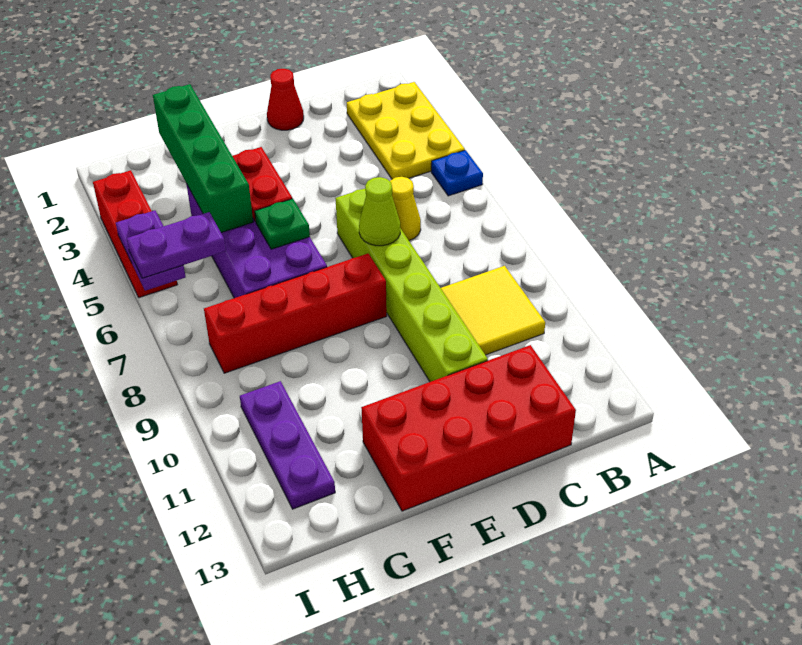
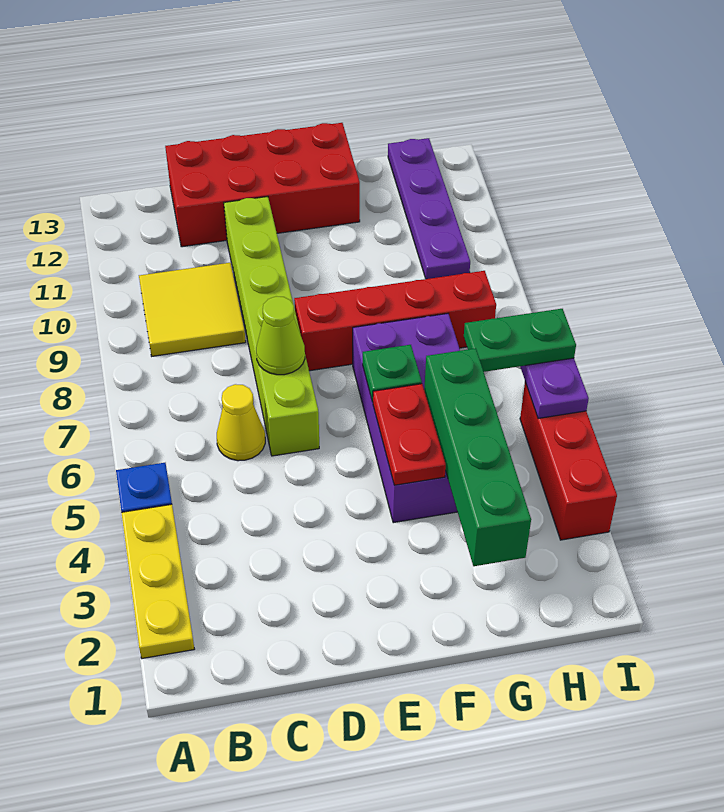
yellow 2x3 plate [347,82,465,179] -> yellow 1x3 plate [121,504,194,659]
red 1x1 cone [267,69,304,130] -> none
purple 1x2 plate [126,212,226,278] -> green 1x2 plate [464,309,576,372]
purple 1x3 plate [240,381,335,509] -> purple 1x4 plate [388,138,470,279]

